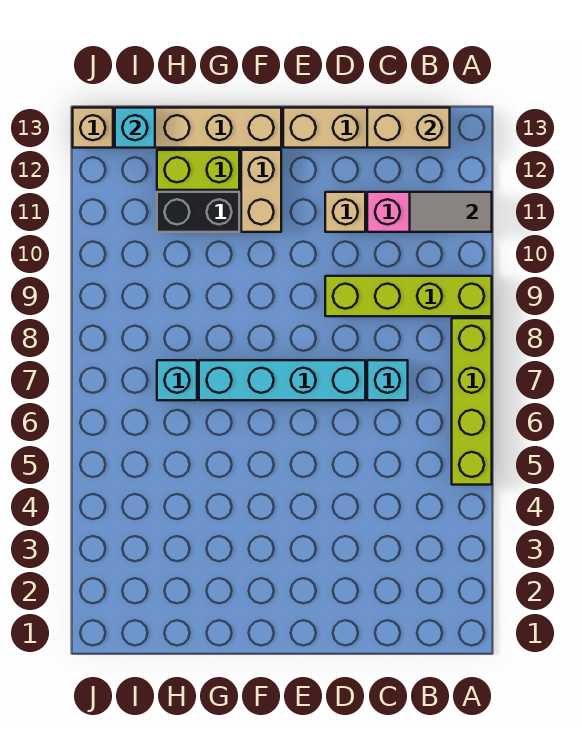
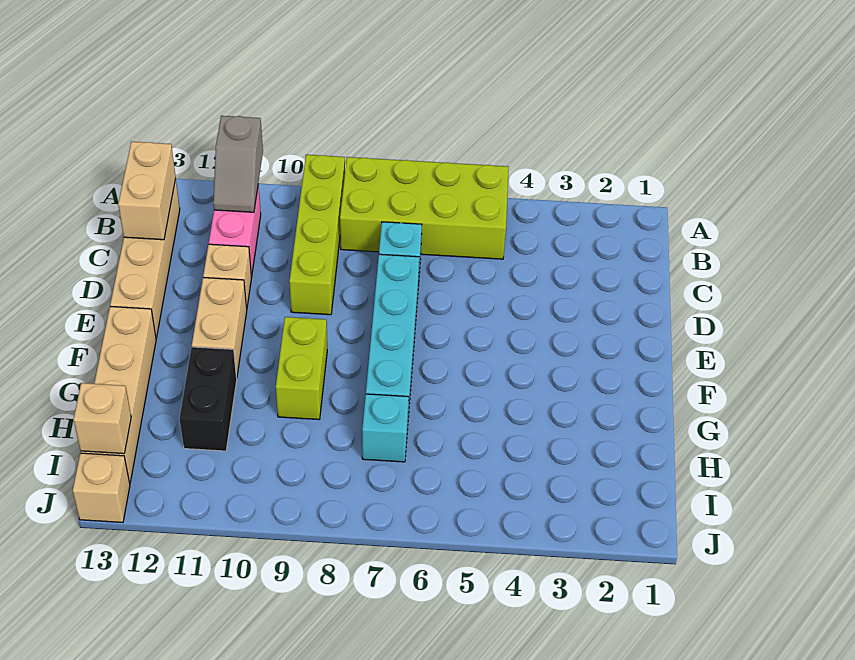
lime 1x4 brick [452,318,492,485] -> lime 2x4 brick [340,157,509,259]
grey 1x2 tile [410,192,492,232] -> grey 1x2 slope [213,116,263,212]
tan 1x2 brick [241,150,281,232] -> tan 1x2 brick turned to [192,278,247,378]
lime 1x2 brick [157,150,239,190] -> lime 1x2 brick moved to [276,317,327,420]
cyan 1x1 brick [115,108,155,148] -> tan 1x1 brick [73,383,131,454]

